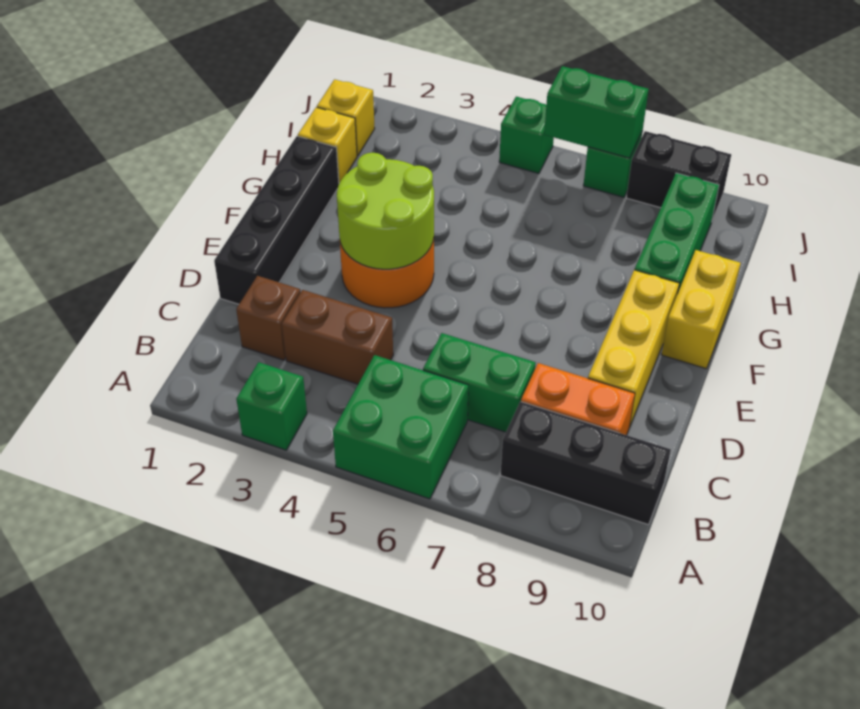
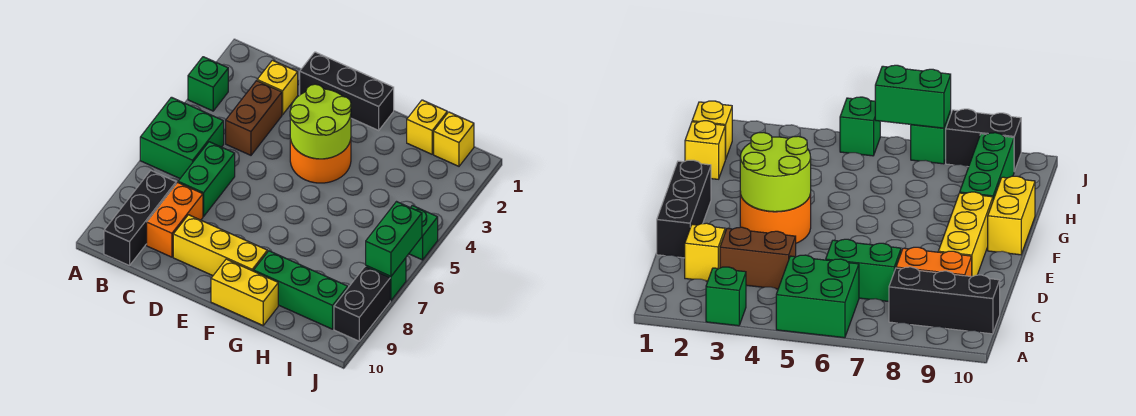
brown 1x1 brick [236,276,301,360] -> yellow 1x1 brick [257,60,298,115]
black 1x4 brick [214,136,339,304] -> black 1x3 brick [300,52,394,130]

